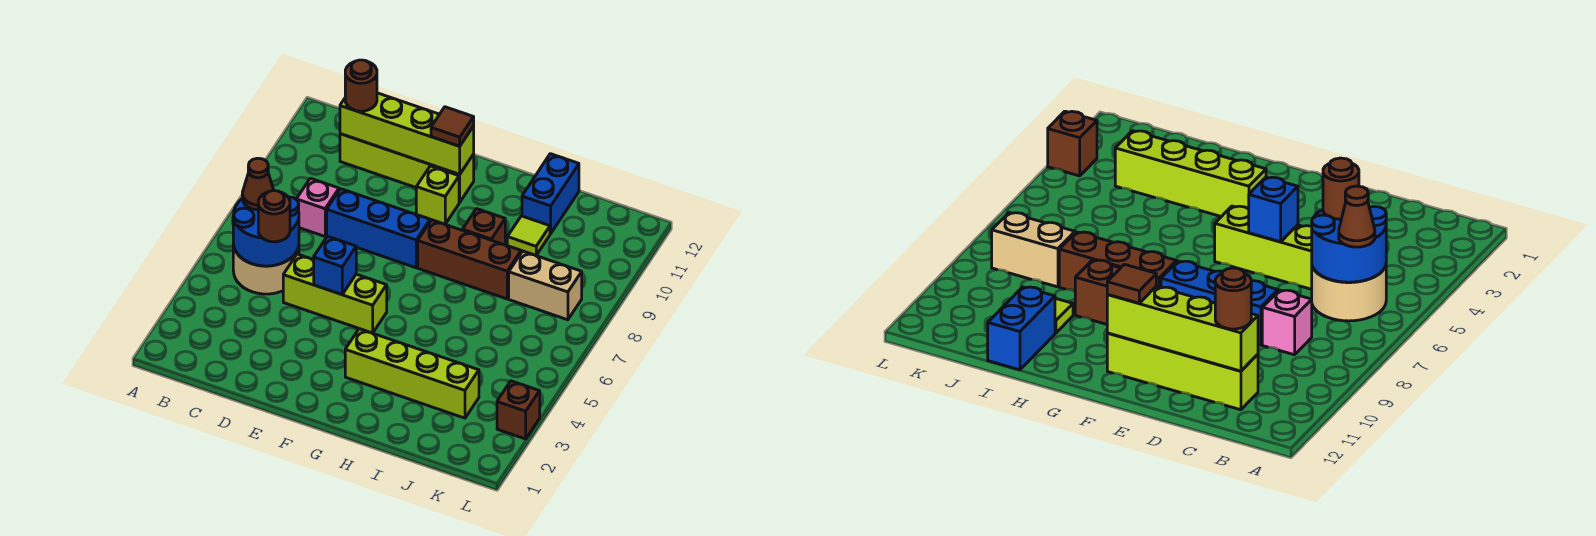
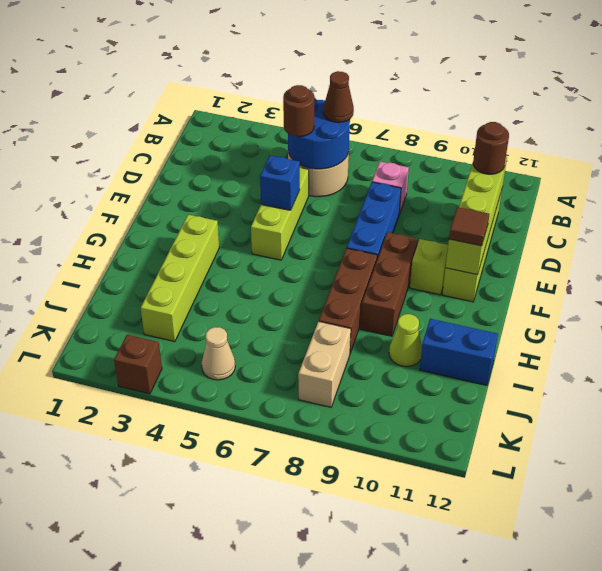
brown 1x1 brick [463,209,505,245] -> brown 1x3 brick [361,232,418,336]
lime 1x1 tile [507,216,550,255] -> lime 1x1 cone [389,314,422,367]
none -> tan 1x1 cone [202,327,235,380]

